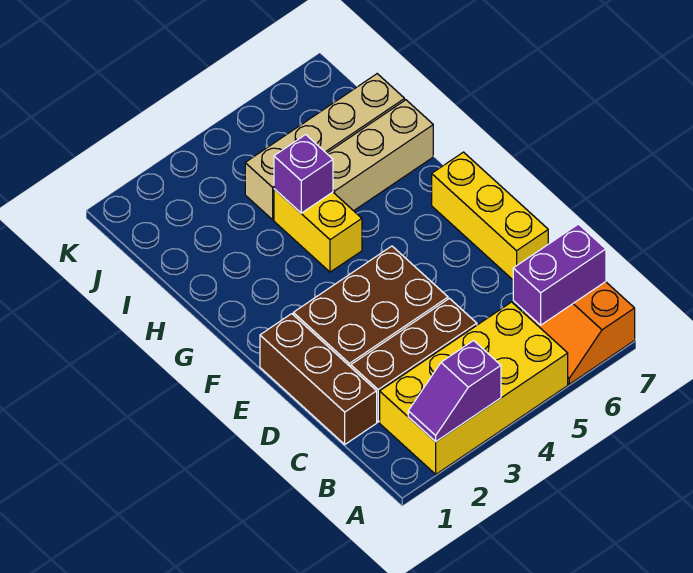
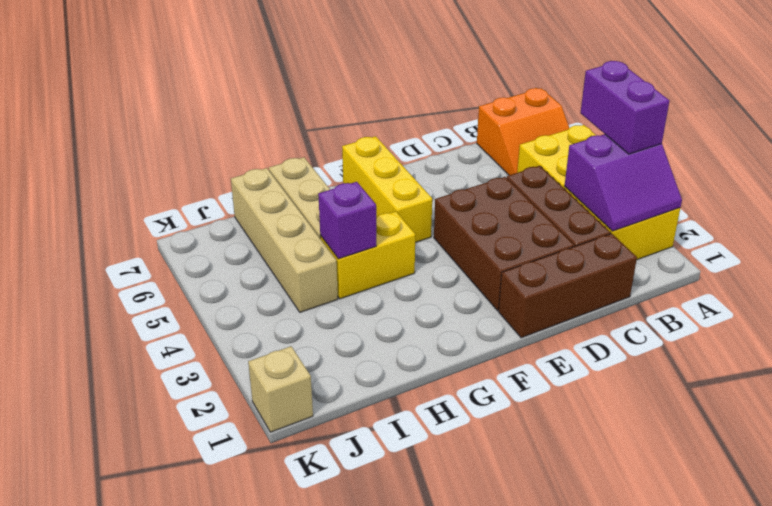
purple 1x2 slope [408,341,501,442] -> purple 2x2 slope [565,134,682,231]
purple 1x2 brick [513,224,606,325] -> purple 1x2 brick moved to [581,61,669,154]
yellow 1x3 brick [432,152,548,280] -> yellow 1x3 brick turned to [342,136,432,243]
none -> tan 1x1 brick [248,346,313,432]

